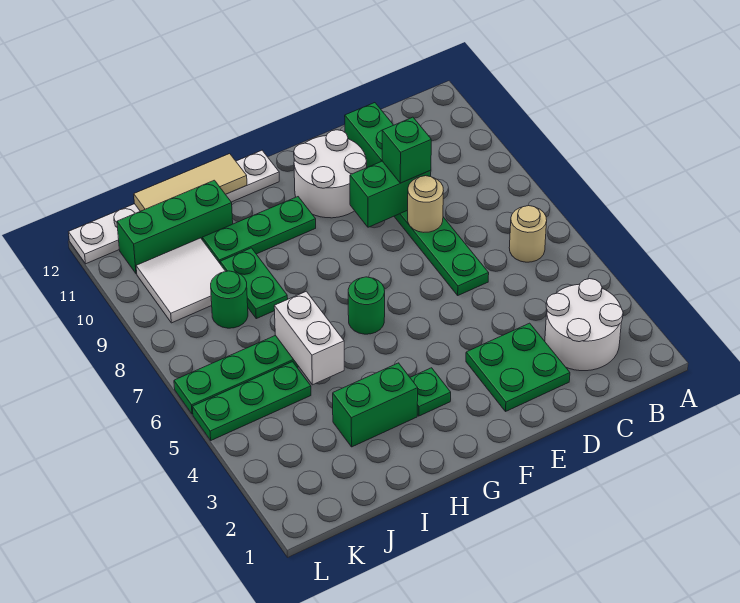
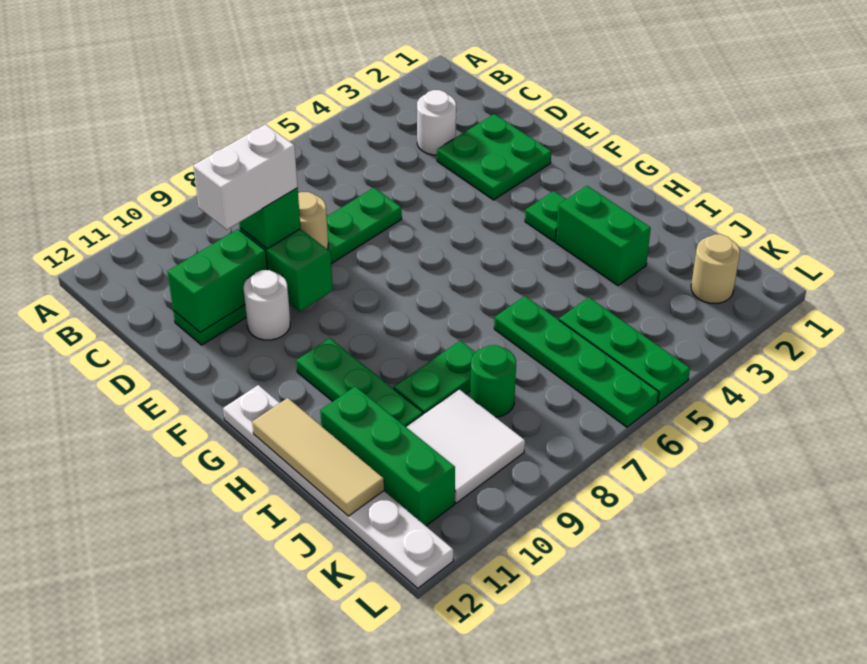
white 2x2 round brick [545,279,623,371] -> white 1x1 round brick [417,90,456,155]
tan 1x1 round brick [509,206,547,262] -> tan 1x1 round brick moved to [691,234,740,304]
white 2x2 round brick [294,130,367,218] -> white 1x1 round brick [243,270,290,340]
green 1x1 round brick [348,277,385,334] -> none
white 1x2 brick [274,291,344,385] -> white 1x2 brick moved to [193,124,298,229]

